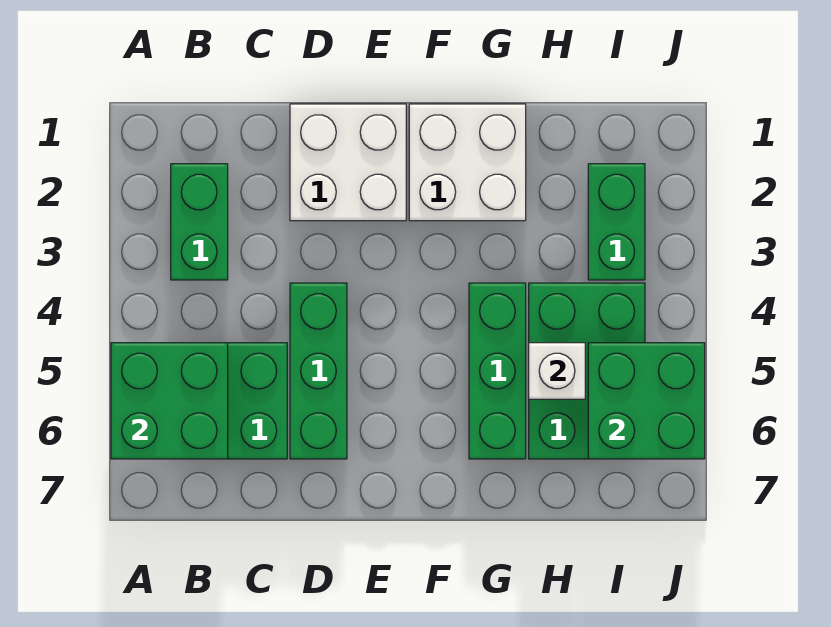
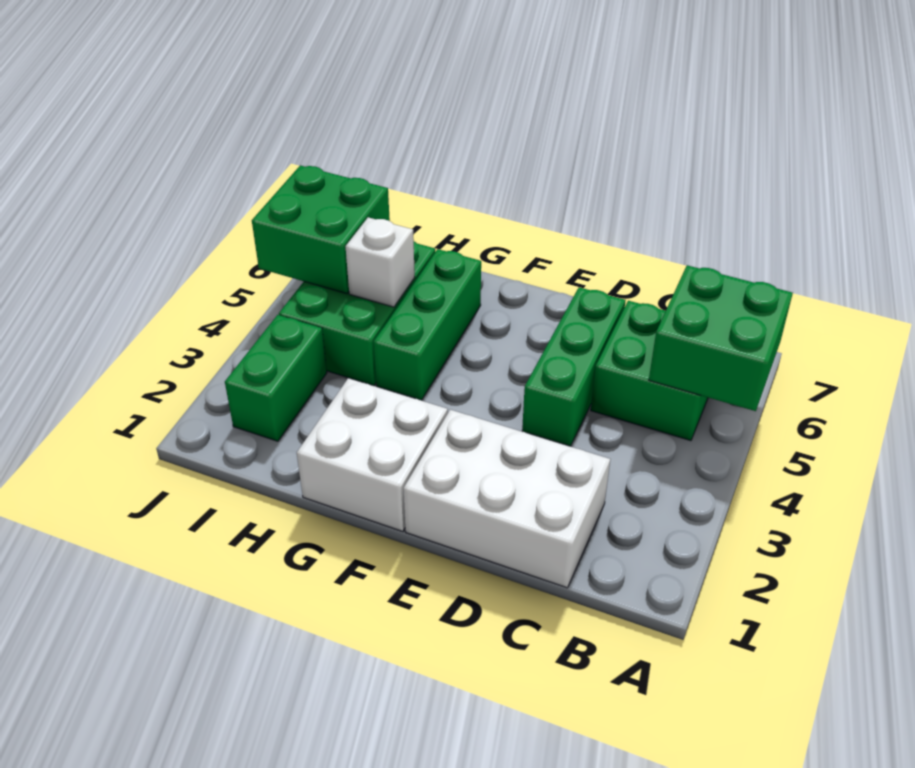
green 1x2 brick [171,164,228,280] -> none
white 2x2 brick [290,104,406,221] -> white 2x3 brick [403,410,610,588]

